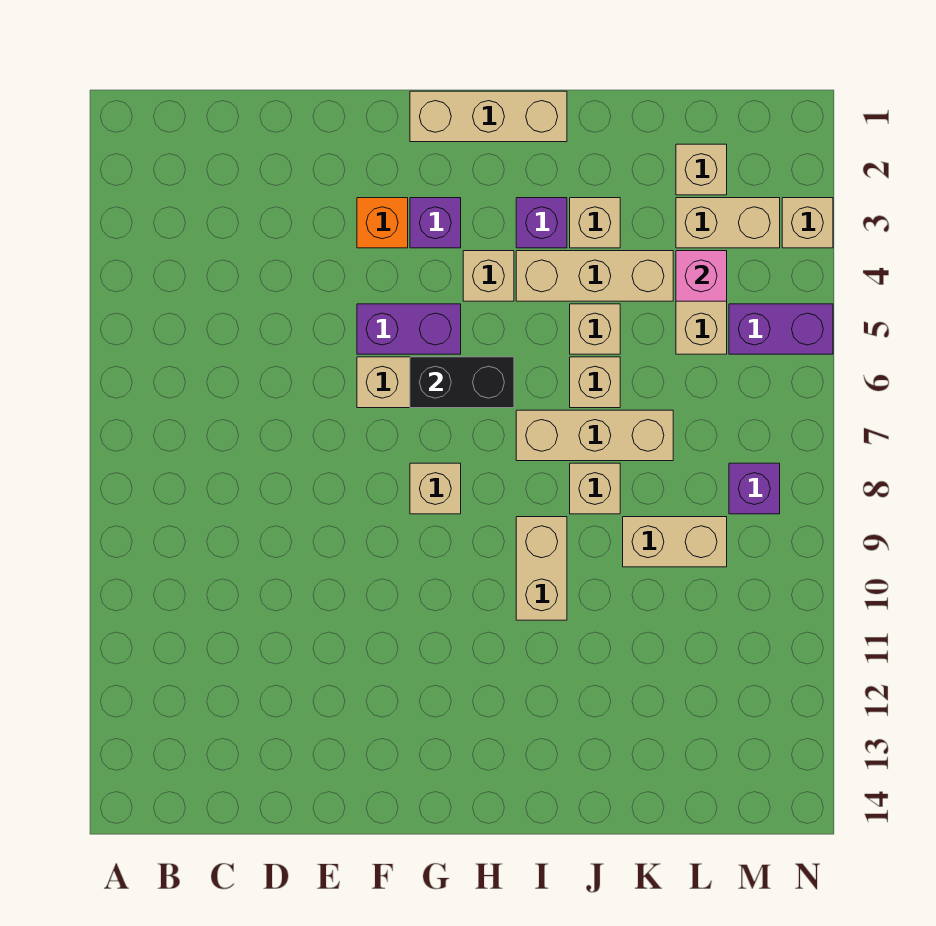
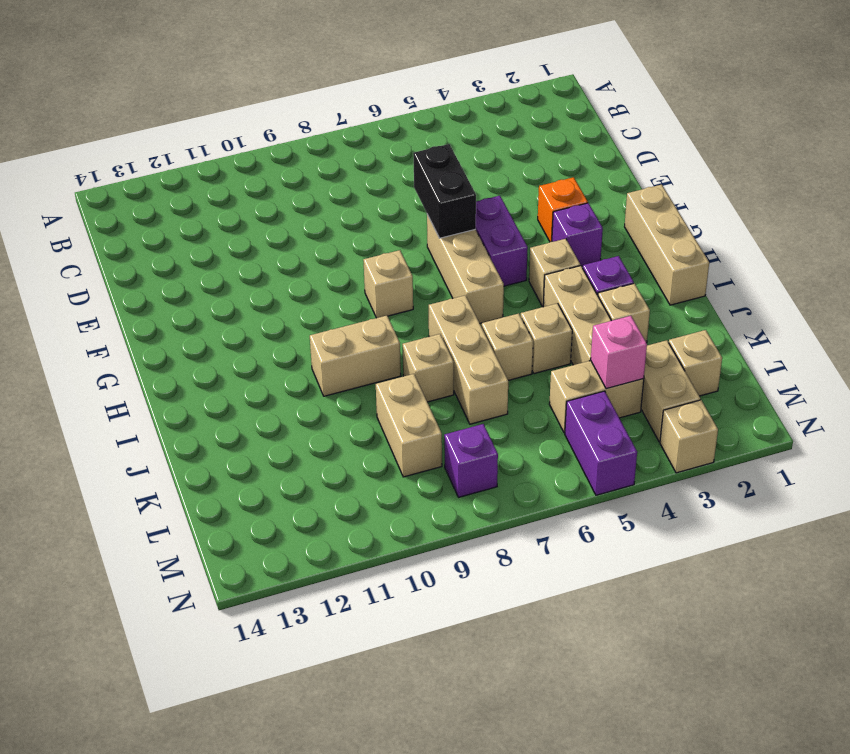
black 1x2 brick [410,357,514,408] -> black 1x2 brick moved to [413,144,476,238]

